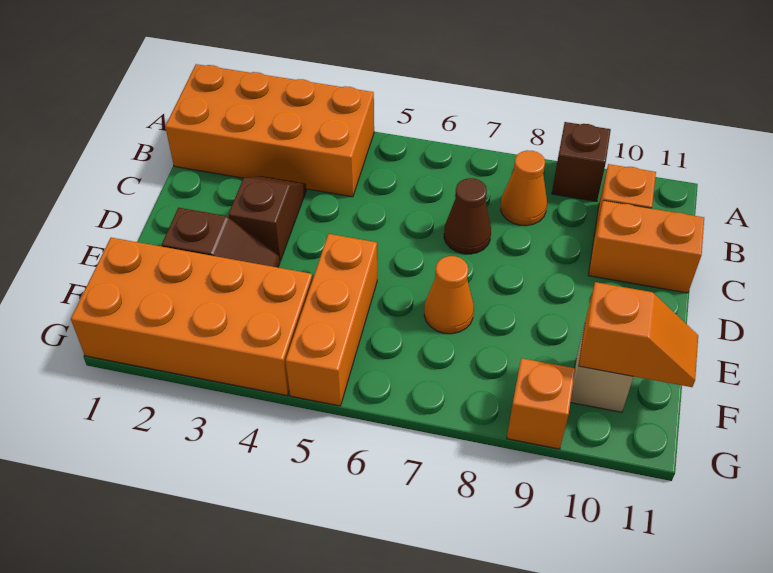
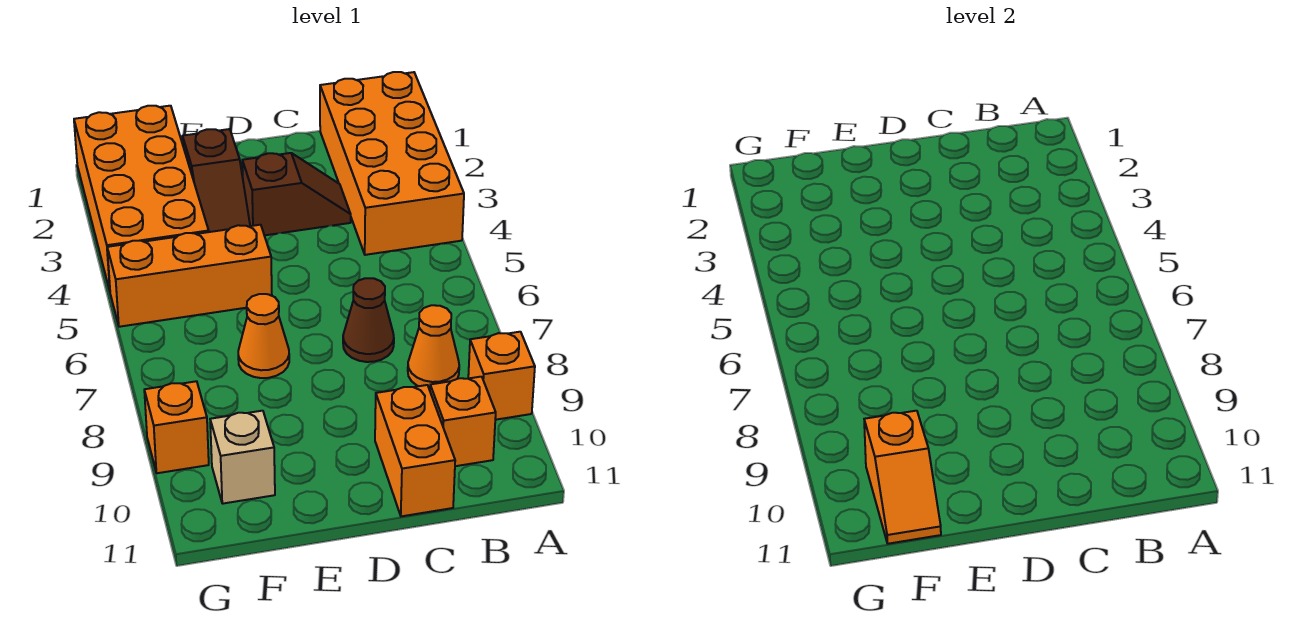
brown 1x1 brick [552,122,611,201] -> orange 1x1 brick [468,332,535,420]

